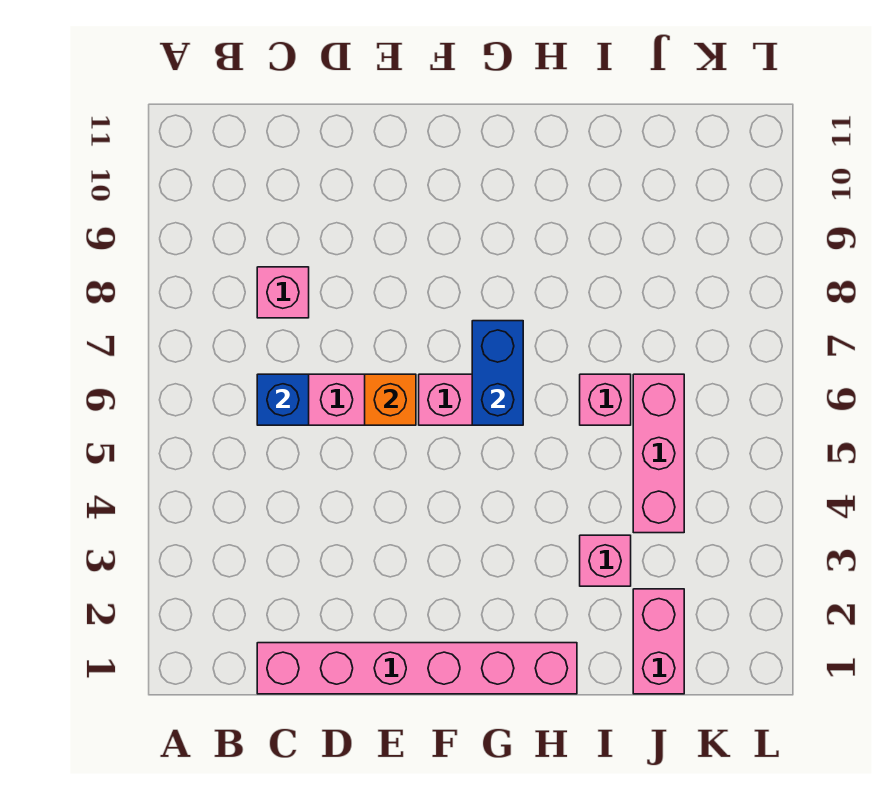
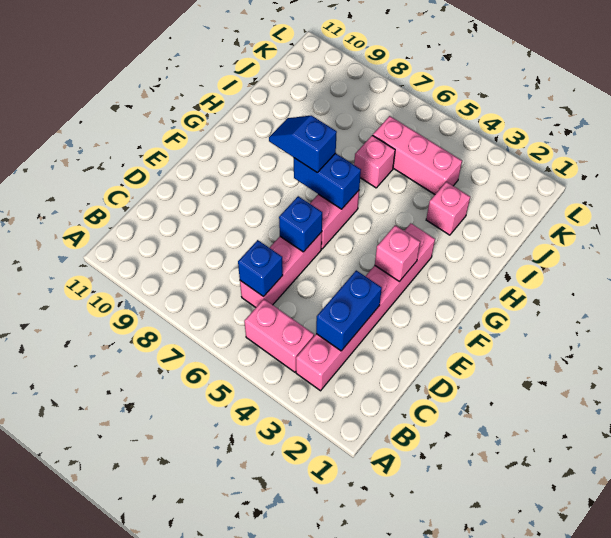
pink 1x6 brick [257,643,577,694] -> pink 1x6 brick moved to [296,223,435,391]
none -> blue 1x2 brick [316,270,382,351]
pink 1x1 brick [257,267,309,318] -> pink 1x1 brick moved to [375,225,420,282]
orange 1x1 brick [365,374,416,425] -> blue 1x1 brick [279,196,322,252]
none -> blue 1x2 slope [269,116,337,172]
pink 1x2 brick [633,589,684,694] -> pink 1x2 brick moved to [244,299,314,372]

